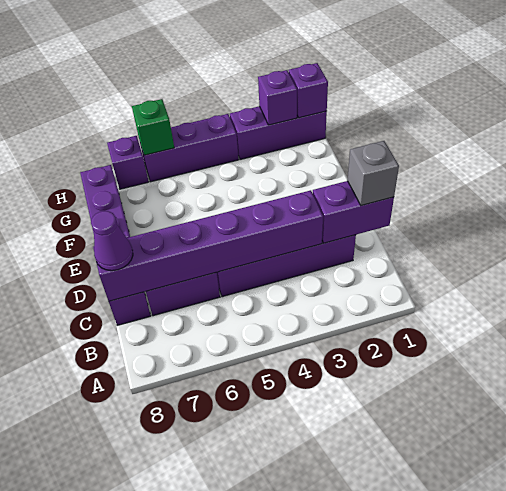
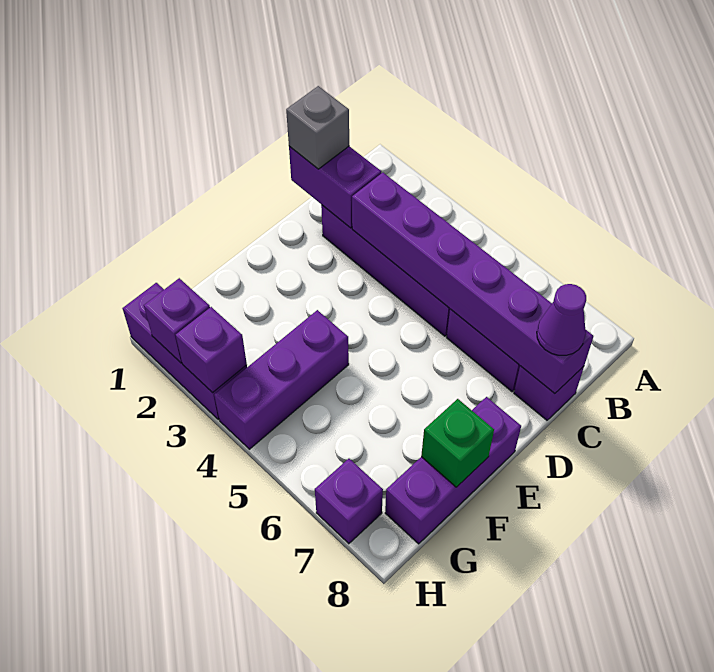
purple 1x1 brick [289,63,328,118] -> purple 1x1 brick moved to [176,307,247,393]
purple 1x3 brick [140,114,239,182] -> purple 1x3 brick turned to [214,310,349,449]
green 1x1 brick [132,99,174,155] -> green 1x1 brick moved to [421,399,494,487]

